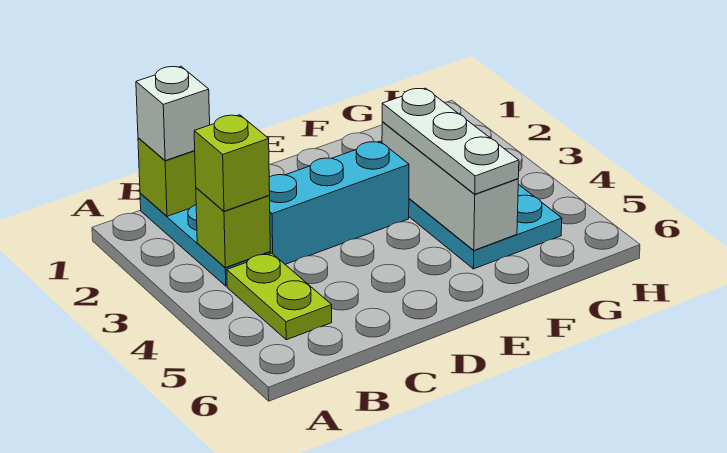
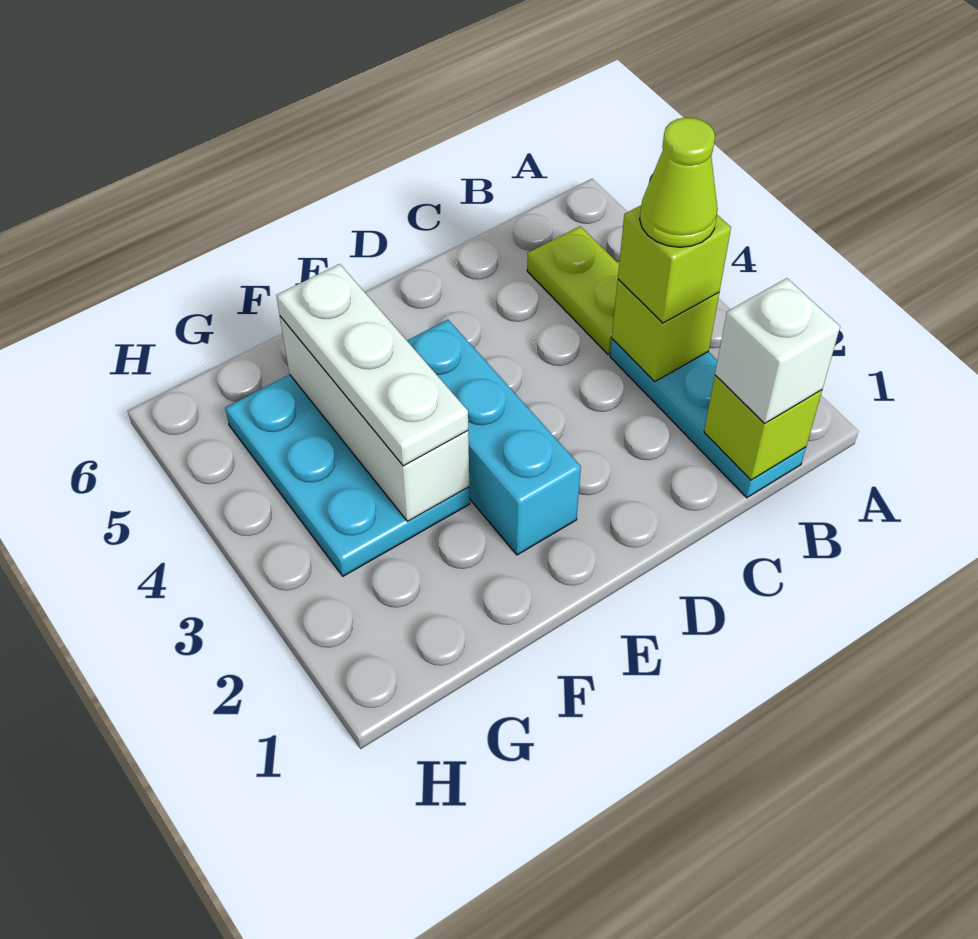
none -> lime 1x1 cone [640,118,718,247]
cyan 1x3 brick [269,141,409,264] -> cyan 1x3 brick turned to [407,320,581,555]

